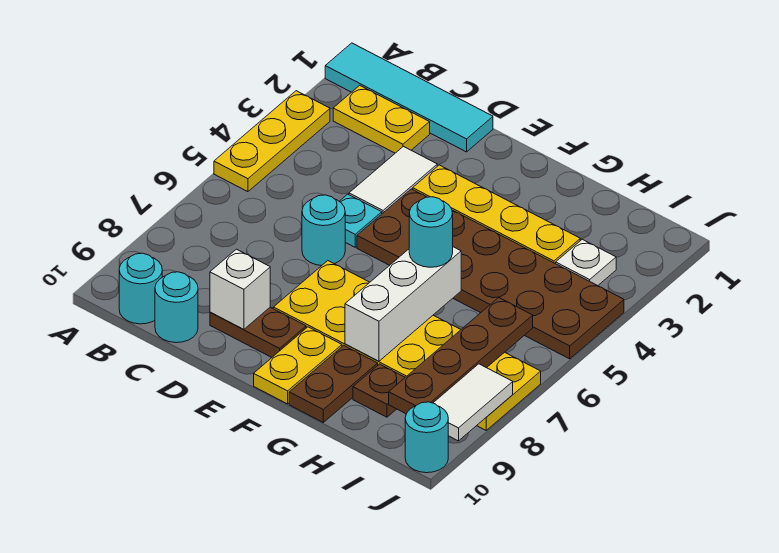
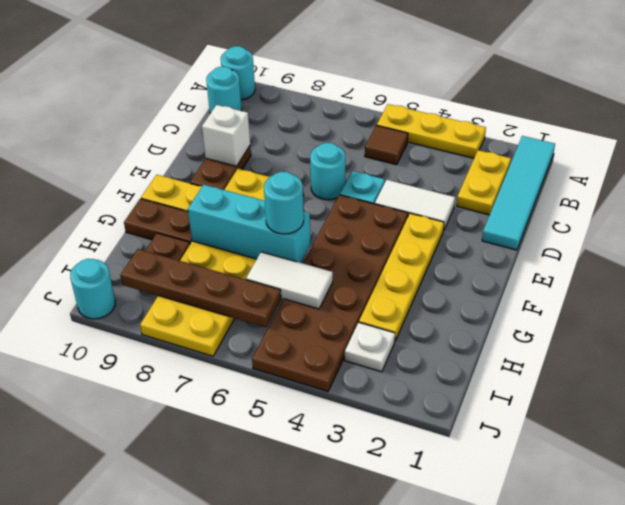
none -> brown 1x1 tile [365,125,408,165]
cyan 1x1 round brick [155,272,198,343] -> cyan 1x1 round brick moved to [221,46,255,100]
white 1x3 brick [345,247,461,361] -> cyan 1x3 brick [188,185,310,263]
white 1x2 tile [434,364,513,441] -> white 1x2 tile moved to [246,252,333,309]

